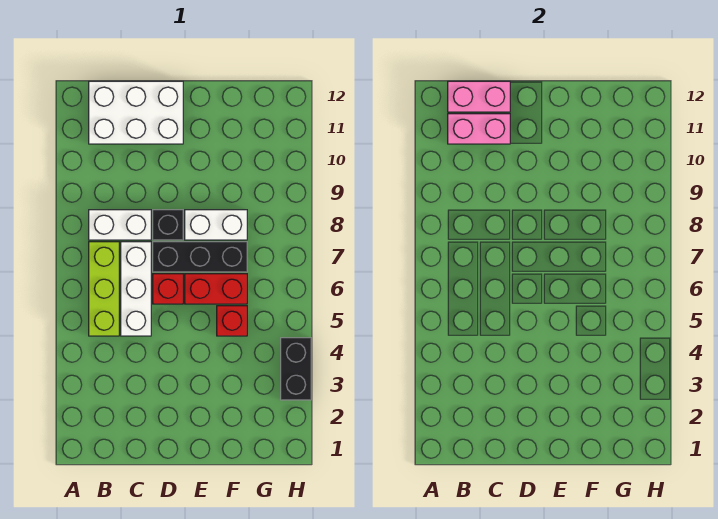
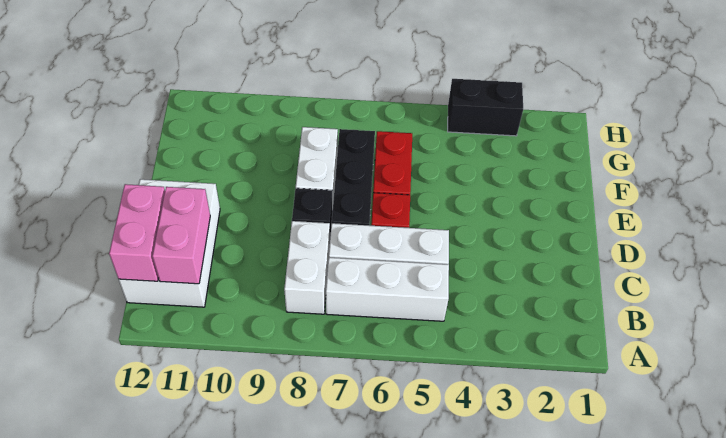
lime 1x3 brick [89,242,119,336] -> white 1x3 brick [326,258,449,321]
red 1x1 brick [217,306,247,336] -> none

